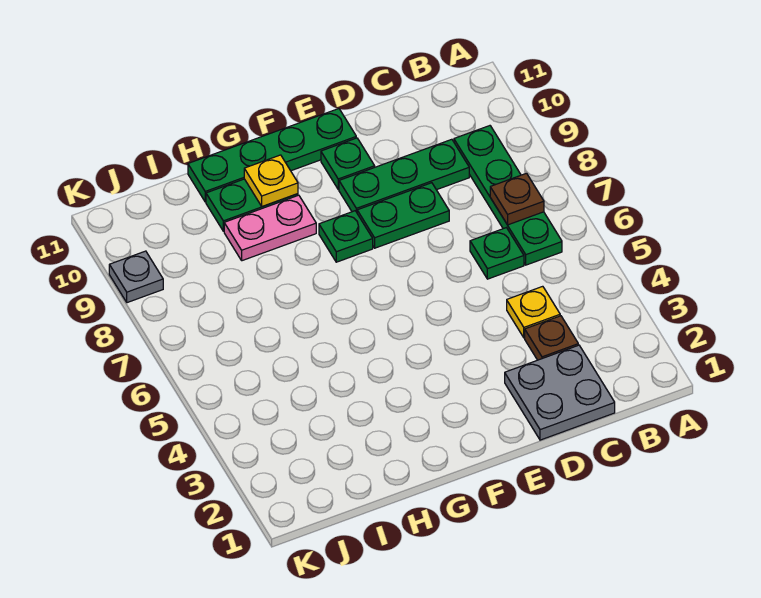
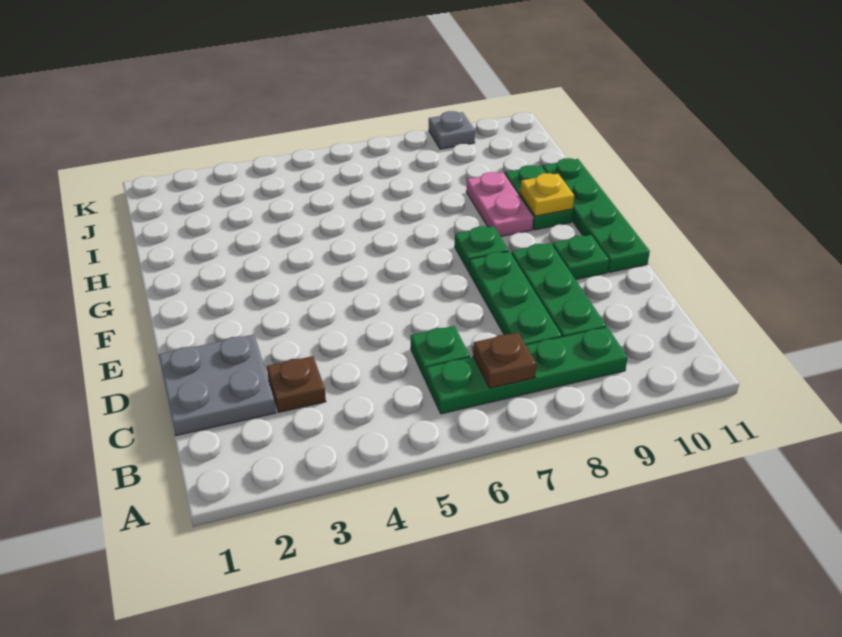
yellow 1x1 plate [507,286,560,338] -> none
green 1x2 plate [357,183,449,248] -> green 1x3 plate [469,251,562,345]

